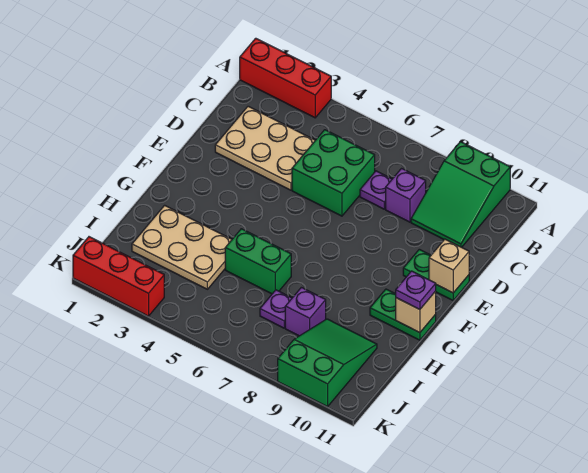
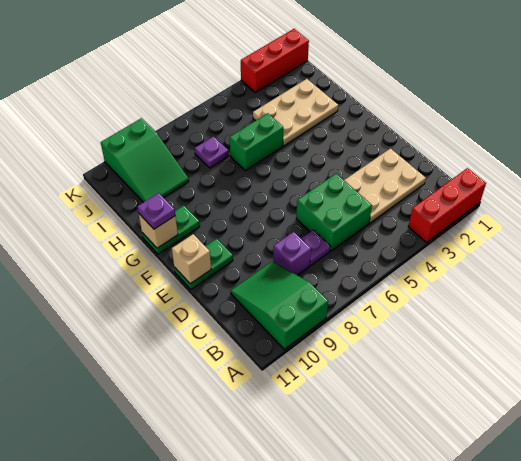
purple 1x1 brick [285,287,326,336] -> none

